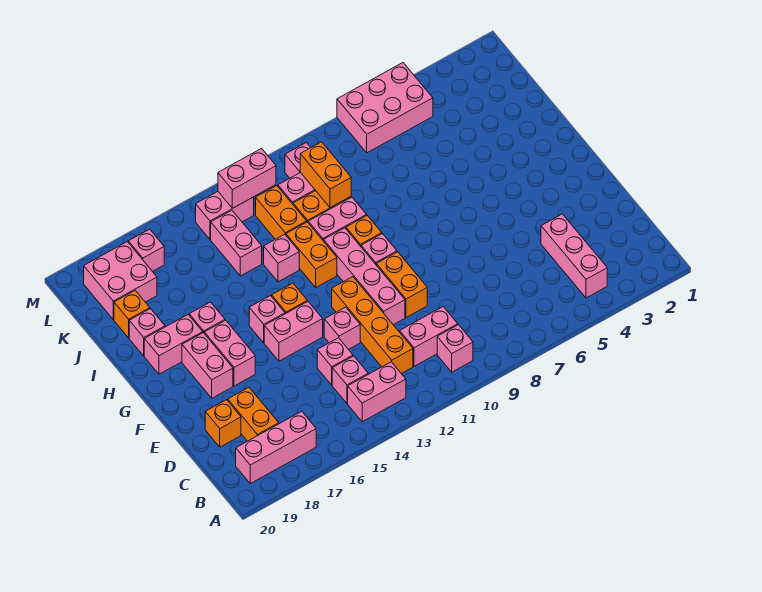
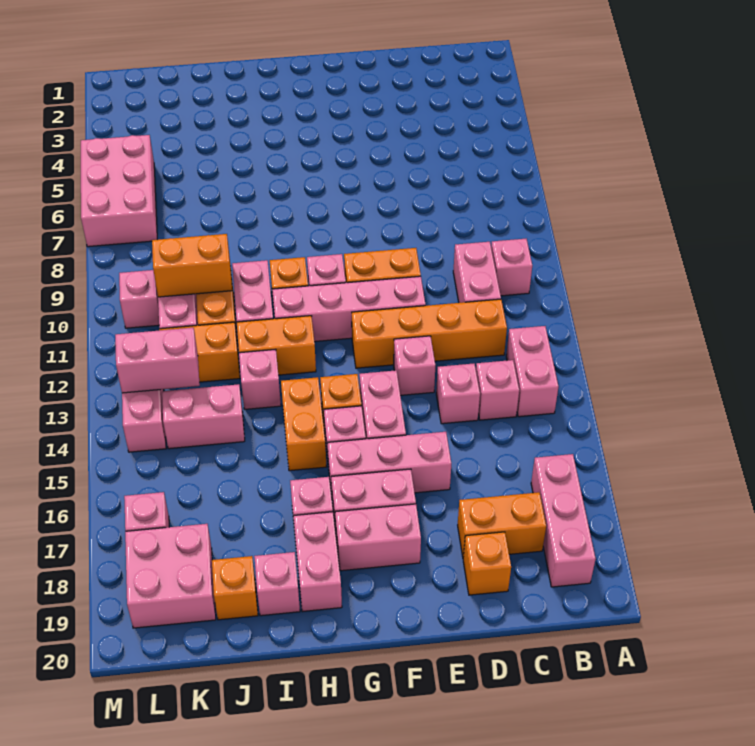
pink 1x3 brick [541,214,607,298] -> pink 1x3 brick moved to [327,432,451,495]
none -> orange 1x2 brick [281,377,326,471]
pink 1x2 brick [218,149,276,208] -> pink 1x2 brick turned to [115,328,200,393]

